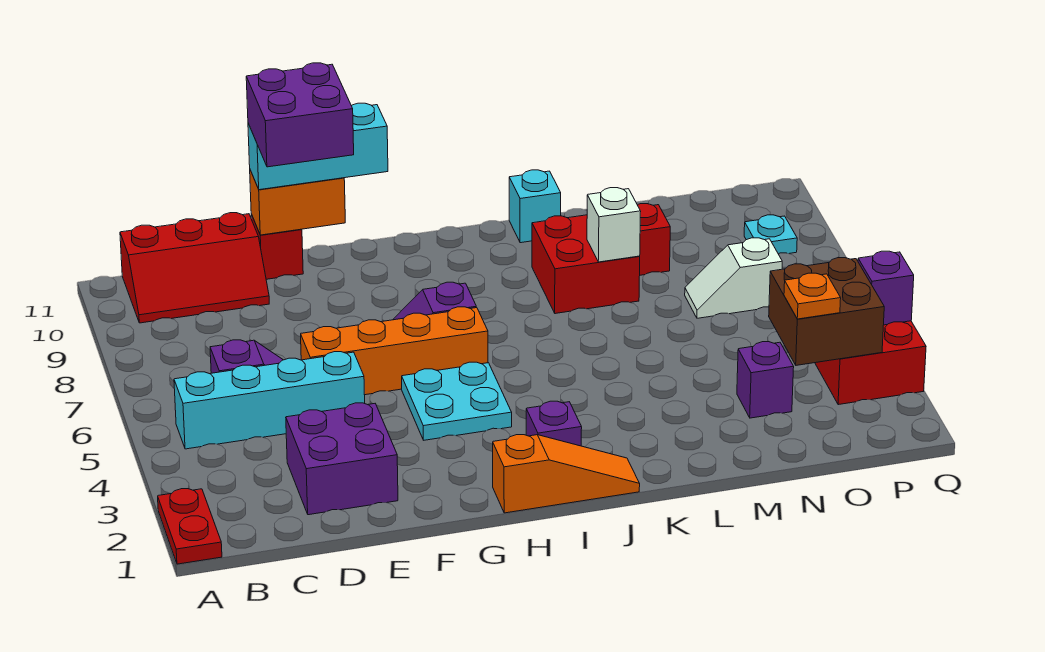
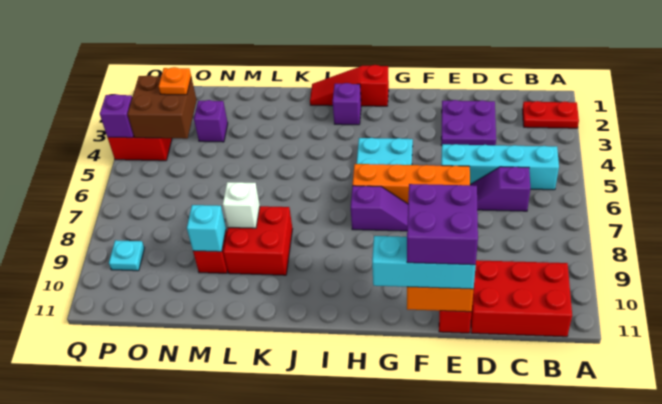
red 1x2 plate [158,489,222,564] -> red 1x2 plate turned to [522,101,579,128]
red 2x3 slope [120,213,269,323] -> red 2x3 brick [471,260,572,337]
purple 2x2 brick [286,403,398,515] -> purple 2x2 plate [441,100,496,145]
orange 1x3 slope [493,435,640,513] -> red 1x3 slope [310,65,389,106]
cyan 1x1 brick [509,170,561,243] -> cyan 1x1 brick moved to [187,205,226,252]
white 1x2 slope [685,238,782,318] -> none

